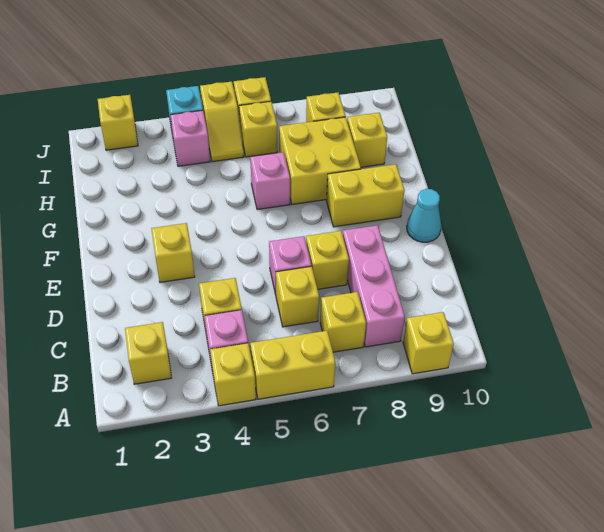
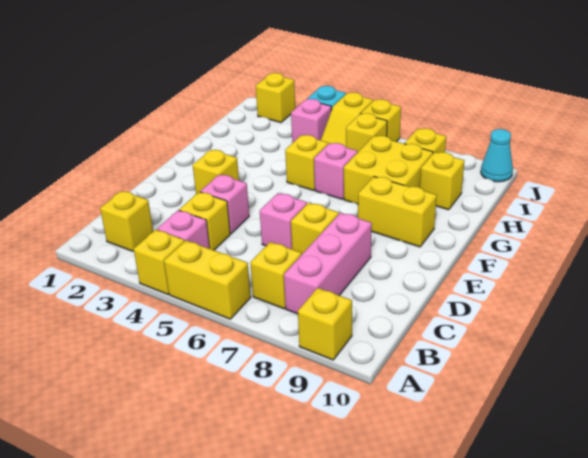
yellow 1x1 brick [276,266,319,327] -> yellow 1x1 brick moved to [285,135,328,190]
none -> pink 1x1 brick [200,175,249,234]
cyan 1x1 cone [407,189,441,242] -> cyan 1x1 cone moved to [481,129,513,182]

